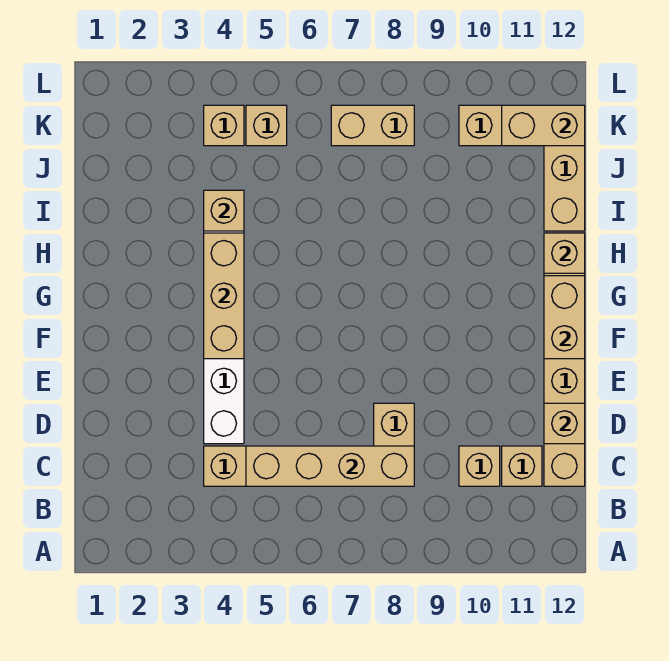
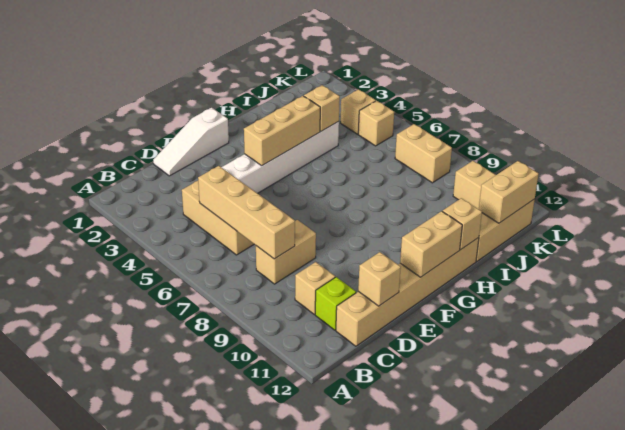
tan 1x1 brick [502,446,542,486] -> lime 1x1 brick [315,277,356,330]
none -> white 1x3 slope [153,108,229,176]
tan 1x2 brick [502,105,585,146] -> tan 1x2 brick turned to [479,161,538,223]

